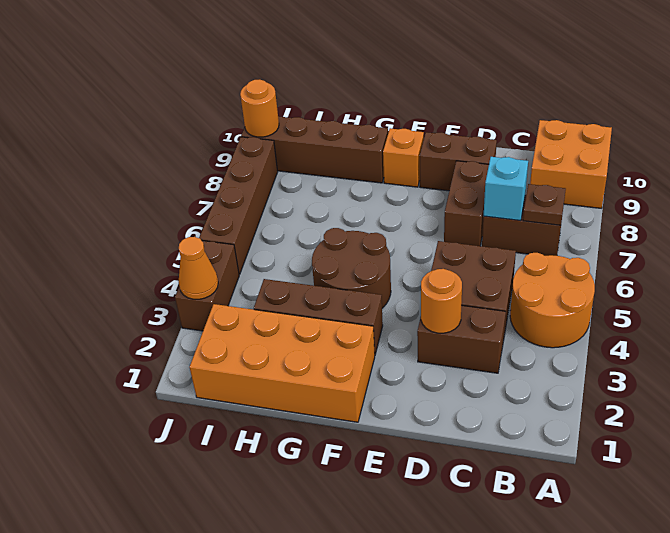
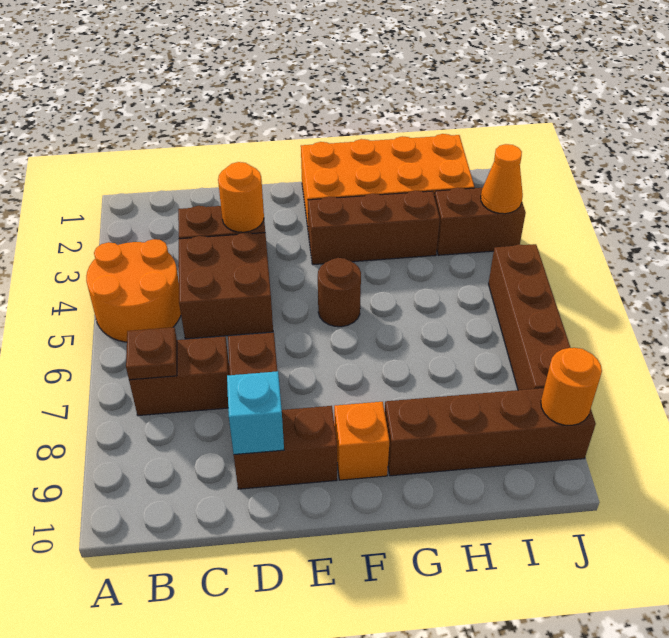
orange 2x2 brick [530,120,612,208] -> none
cyan 1x1 brick [484,157,528,221] -> cyan 1x1 brick moved to [227,371,284,454]
brown 2x2 round brick [312,228,391,308] -> brown 1x1 round brick [318,258,361,327]
brown 1x2 brick [175,241,239,331] -> brown 1x2 brick turned to [434,188,526,255]

